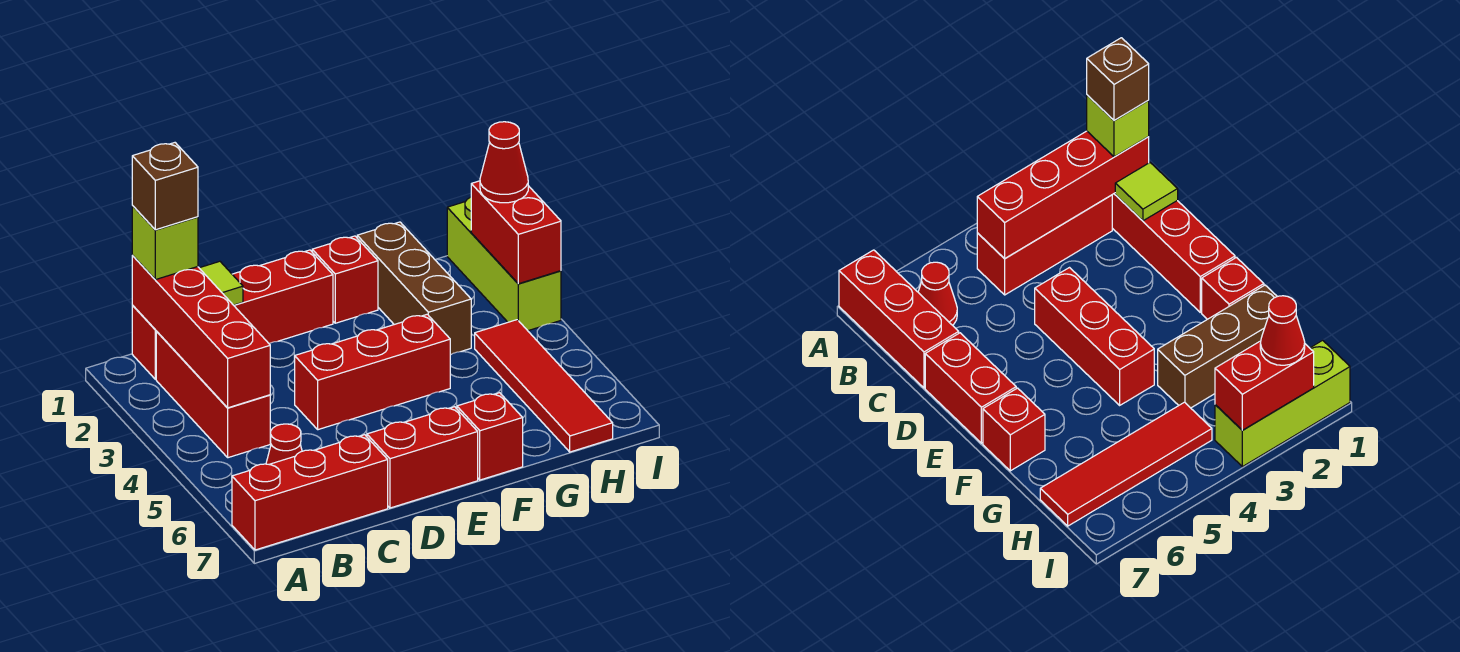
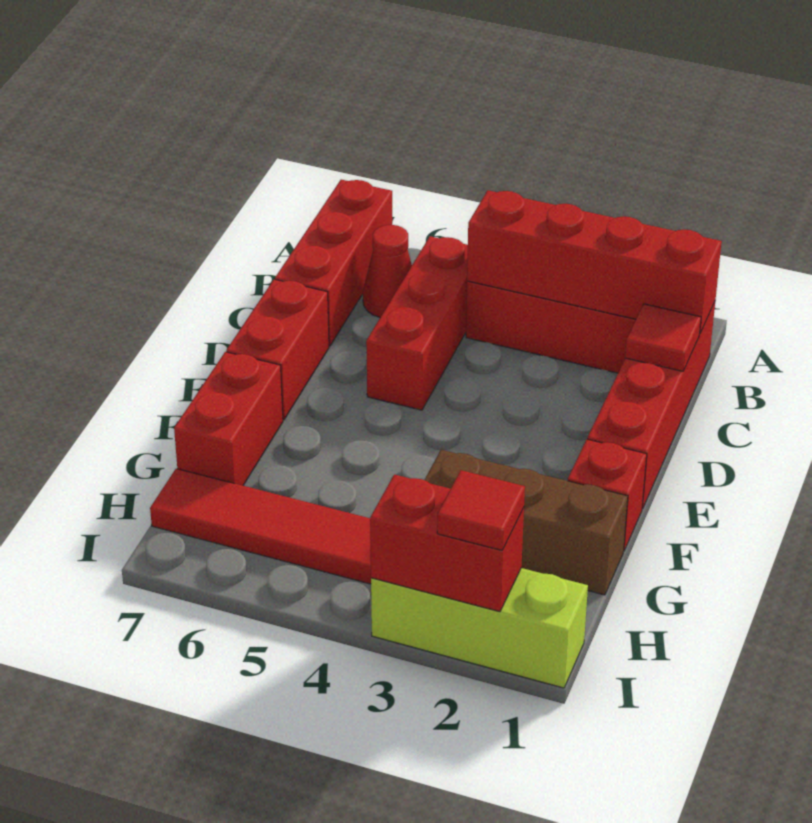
lime 1x1 brick [132,206,198,280] -> none
brown 1x1 brick [132,143,198,230] -> none
lime 1x1 tile [200,261,243,305] -> red 1x1 tile [625,304,701,371]
red 1x3 brick [295,314,450,430] -> red 1x3 brick moved to [366,236,468,410]
red 1x1 brick [457,393,523,480] -> red 1x2 brick [174,352,283,485]
red 1x1 cone [480,122,528,203] -> red 1x1 tile [437,470,525,550]

